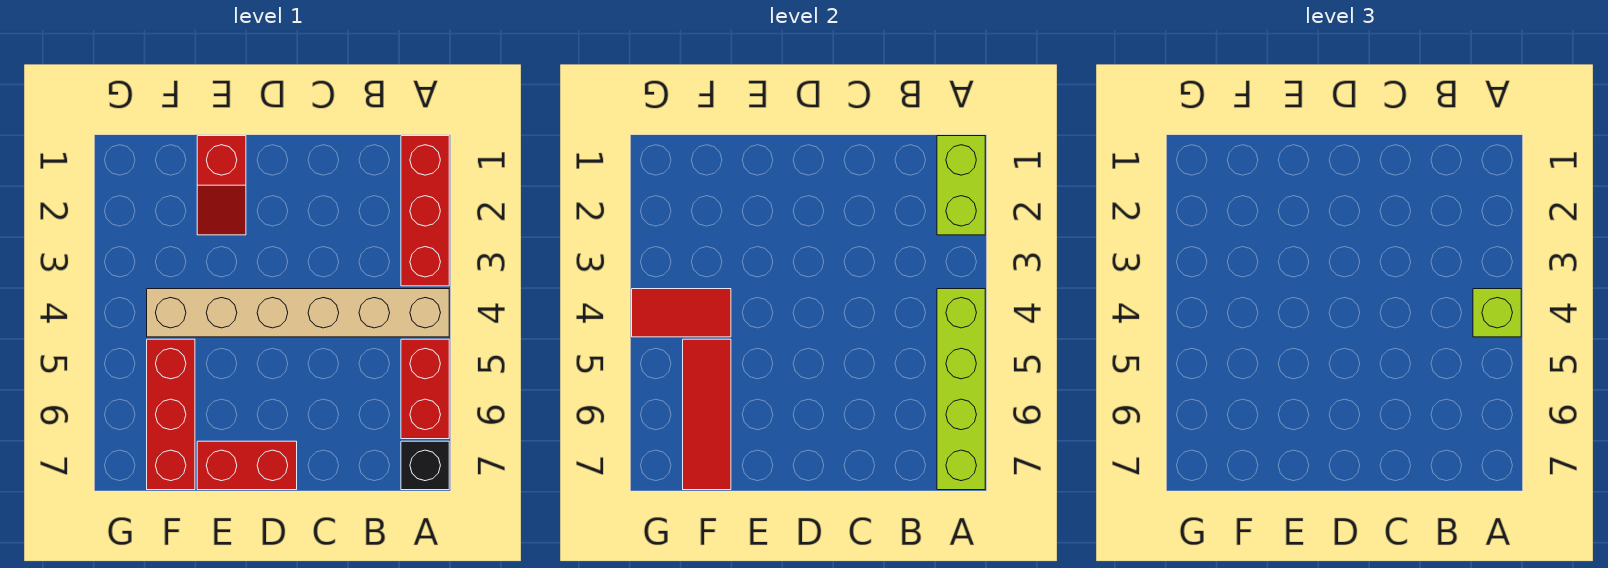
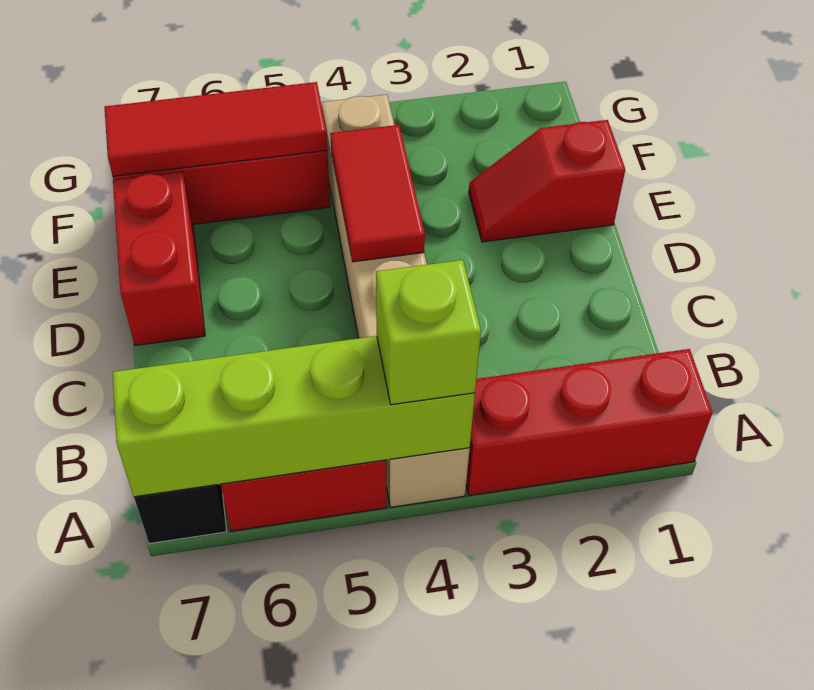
lime 1x2 brick [937,136,985,235] -> none
red 1x2 tile [632,289,731,337] -> red 1x2 tile moved to [330,125,425,262]

